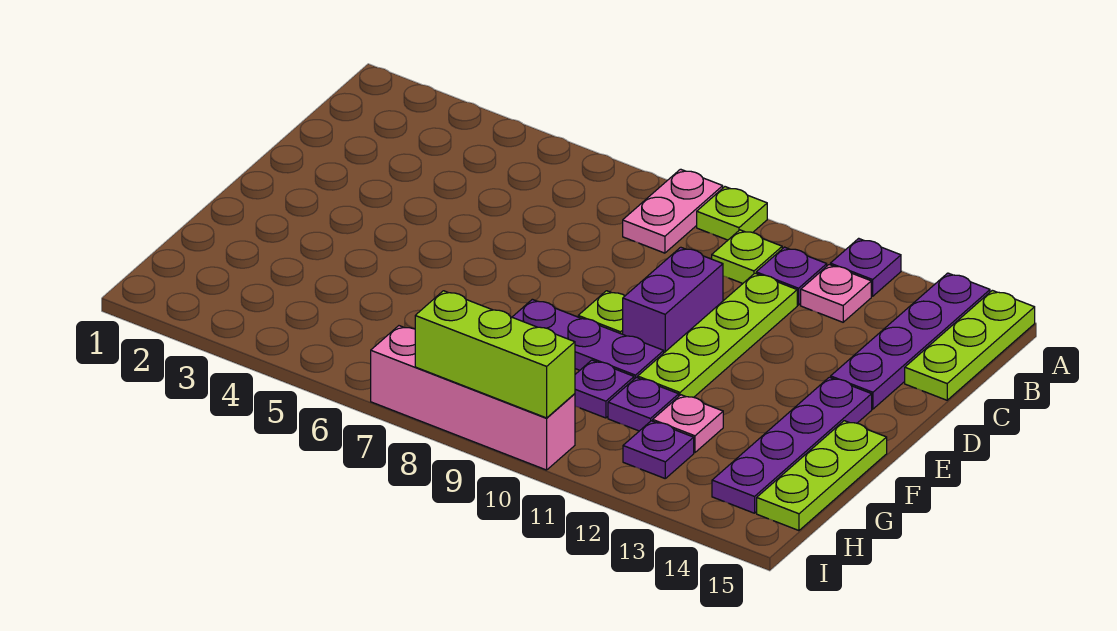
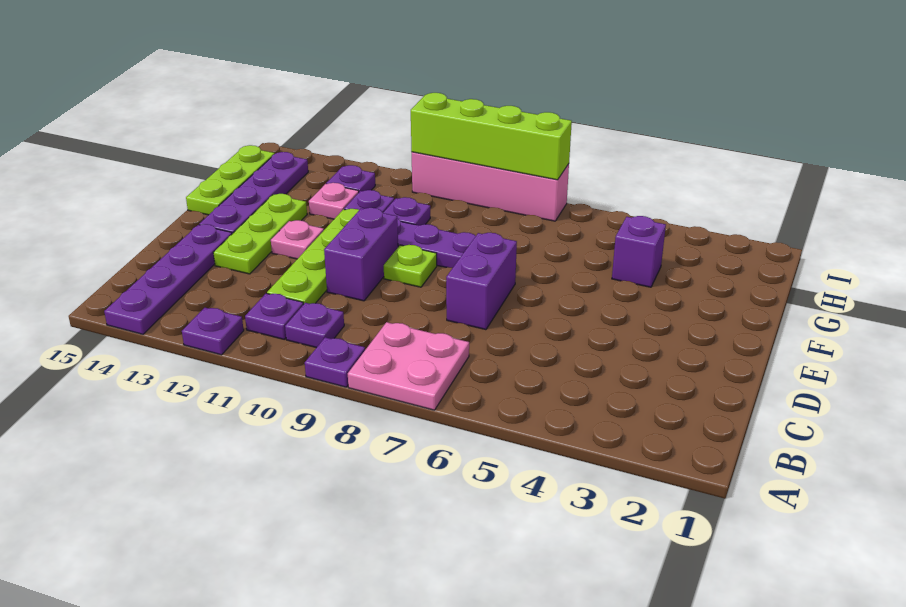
pink 1x2 plate [623,169,723,253] -> pink 2x2 plate [348,322,469,410]
lime 1x1 plate [697,187,767,240] -> purple 1x1 plate [305,337,365,387]
lime 1x3 plate [905,290,1035,400] -> lime 1x3 plate moved to [213,194,307,274]
lime 1x1 plate [712,230,782,283] -> purple 1x1 plate [285,303,344,348]
pink 1x1 plate [801,265,871,322] -> pink 1x1 plate moved to [271,220,324,259]
none -> purple 1x2 brick [446,233,517,330]
none -> purple 1x1 brick [612,216,666,287]
lime 1x3 brick [415,291,575,418] -> lime 1x4 brick [411,93,572,180]

